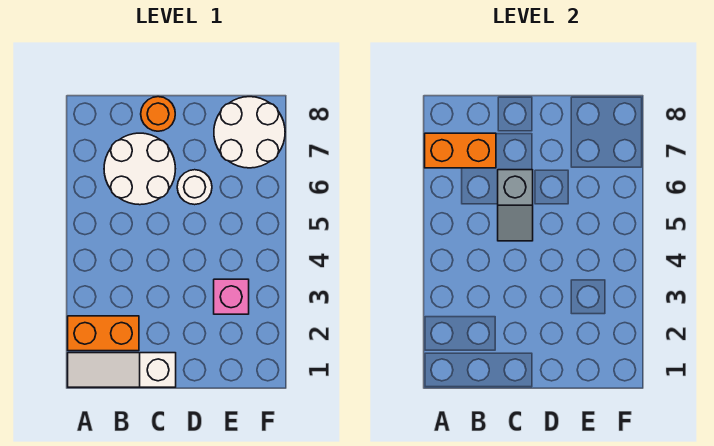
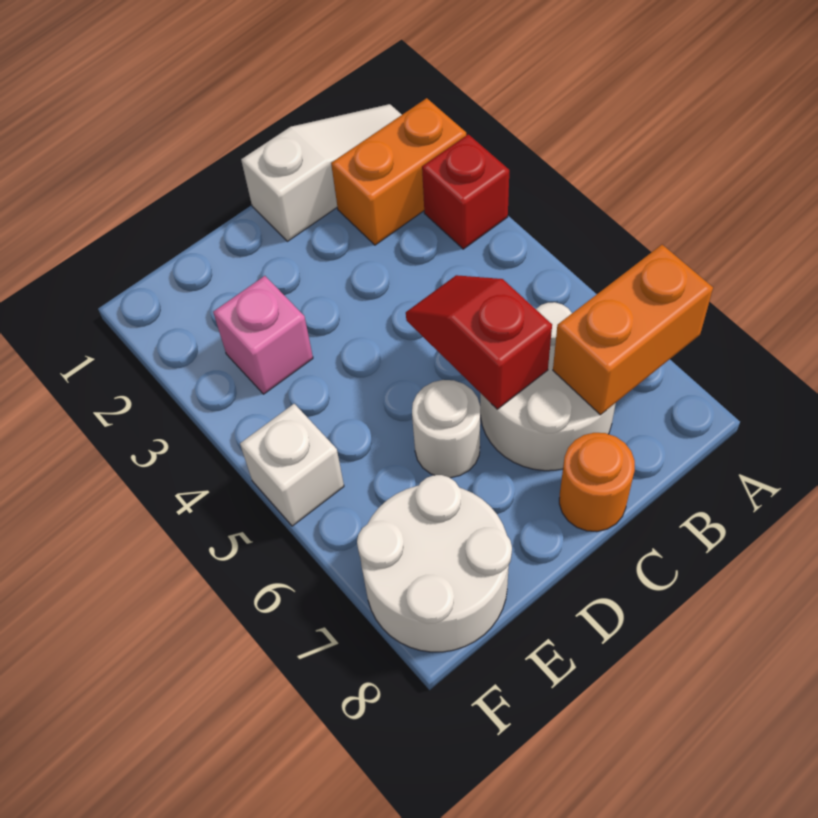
none -> red 1x1 brick [422,134,509,249]
grey 1x2 slope [498,170,533,241] -> red 1x2 slope [406,275,552,409]
none -> white 1x1 brick [240,404,344,526]

